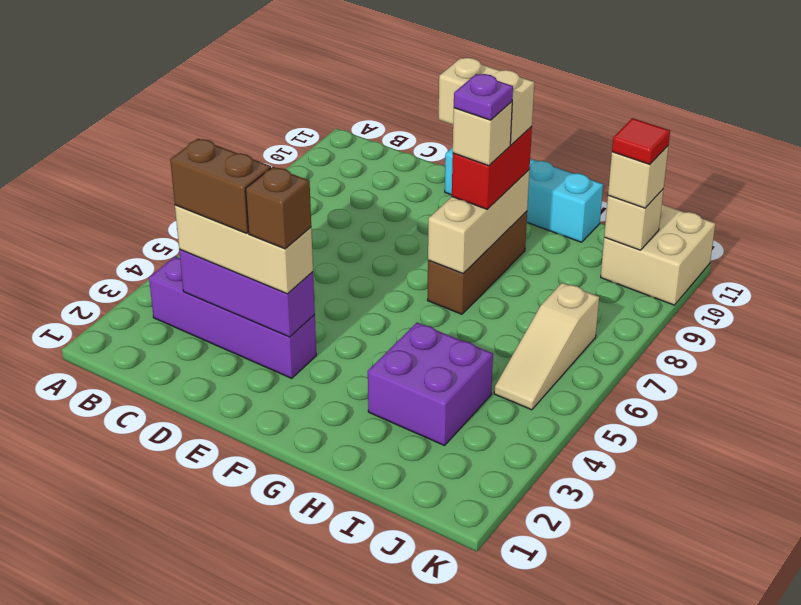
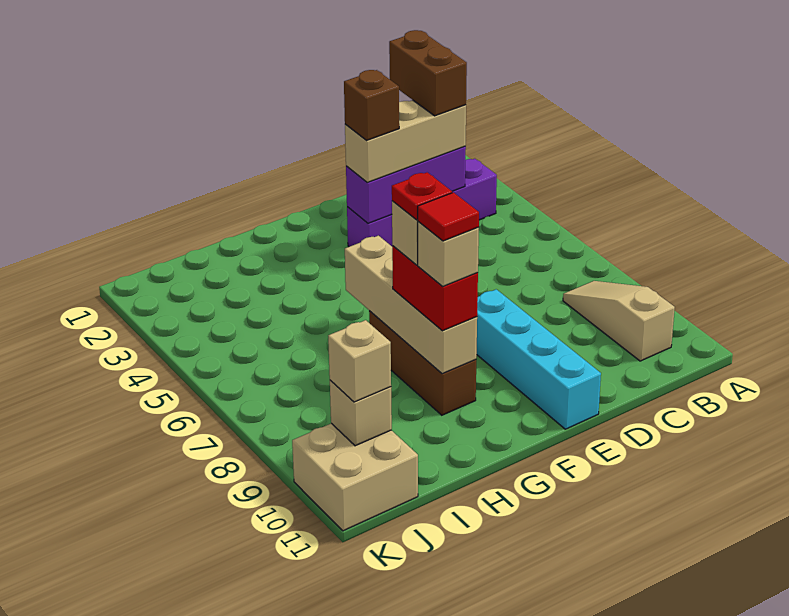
brown 1x2 brick [170,139,271,234] -> brown 1x2 brick turned to [389,30,467,116]
cyan 1x4 brick [445,147,603,242] -> cyan 1x4 brick turned to [477,289,601,429]
tan 1x2 brick [438,58,534,145] -> tan 1x1 brick [418,222,479,287]
tan 1x3 brick [428,170,530,274] -> tan 1x4 brick [345,236,477,374]
purple 1x1 plate [454,74,513,120] -> red 1x1 plate [392,172,452,220]
purple 2x2 brick [368,323,493,446] -> none
tan 1x3 slope [494,283,599,410] -> tan 1x3 slope moved to [563,281,675,361]
red 1x1 tile [612,118,670,164] -> red 1x1 tile moved to [418,192,479,241]

